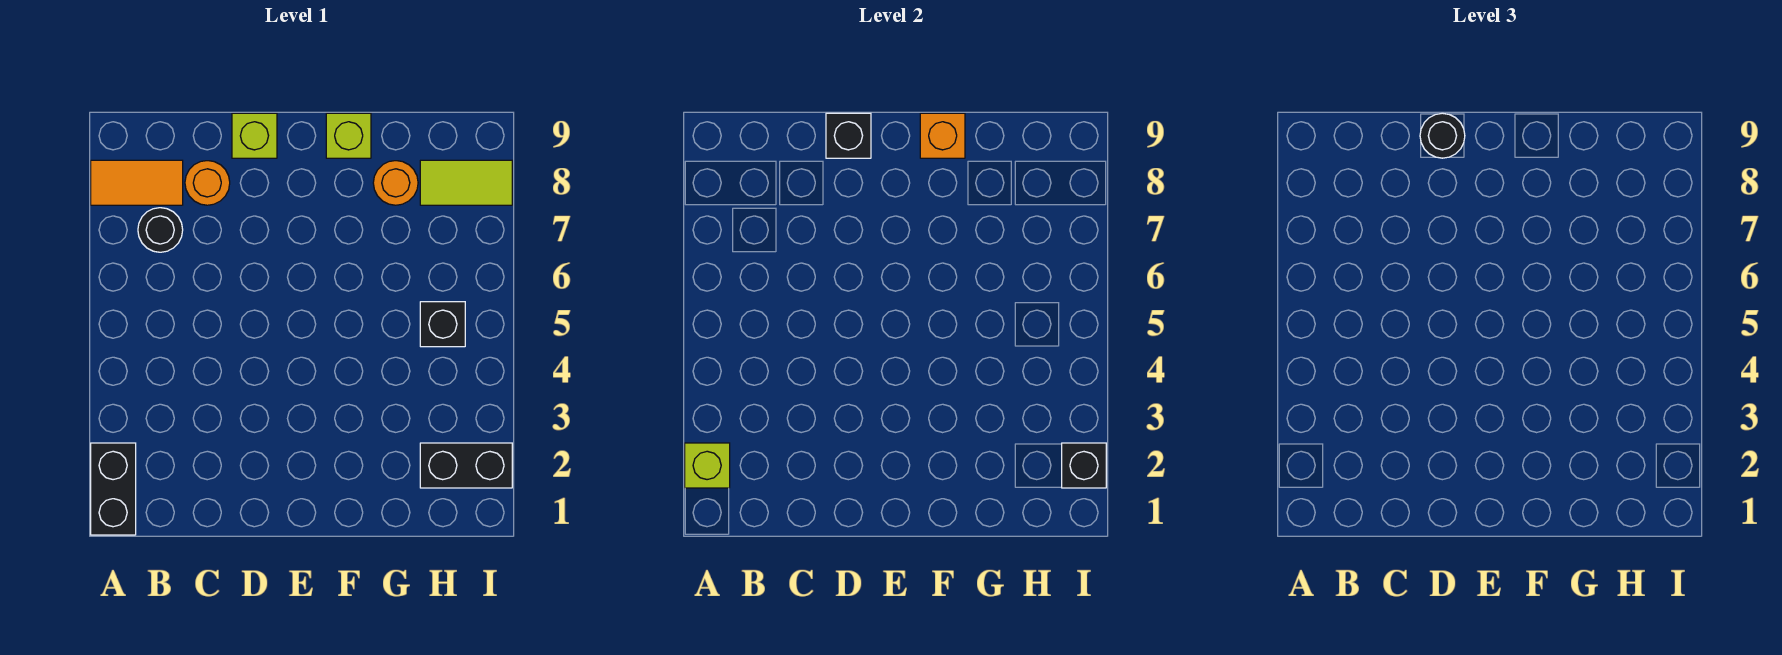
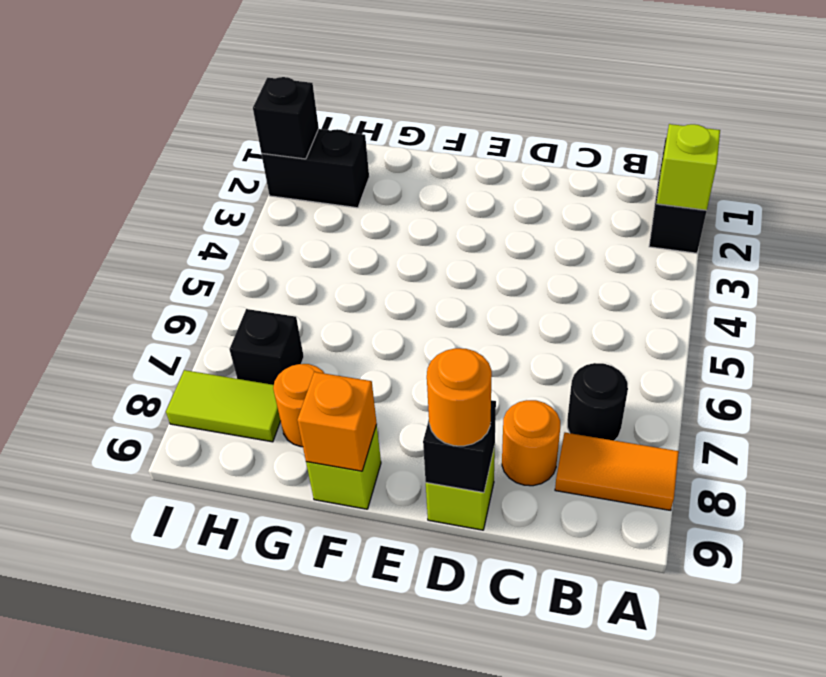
black 1x1 round brick [1420,113,1465,158] -> orange 1x1 round brick [427,348,492,446]
black 1x1 brick [420,302,465,347] -> black 1x1 brick moved to [230,309,304,385]

